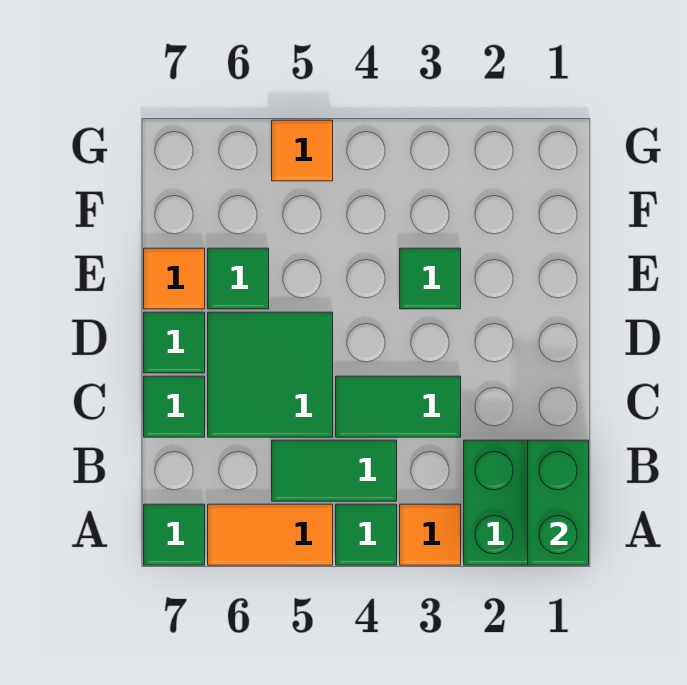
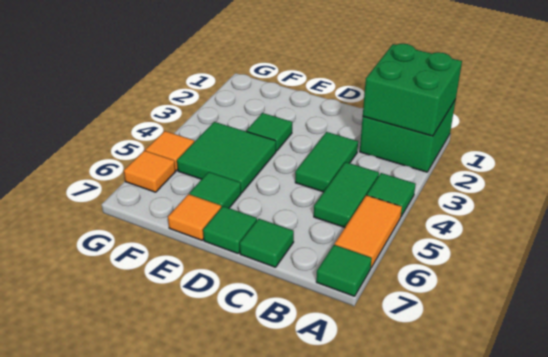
green 1x2 brick [528,440,589,565] -> green 2x2 brick [363,44,462,136]
orange 1x1 tile [400,504,461,565] -> orange 1x1 tile moved to [124,151,175,192]
green 2x2 tile [208,312,333,437] -> green 2x2 tile moved to [177,122,276,193]

